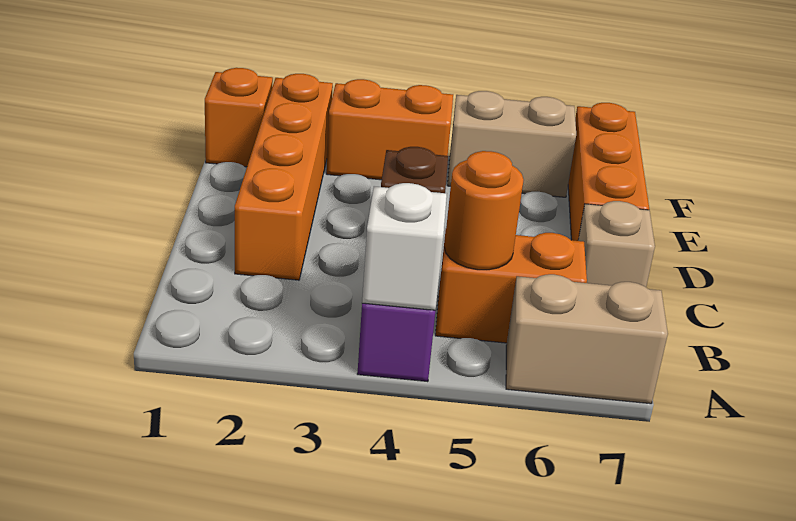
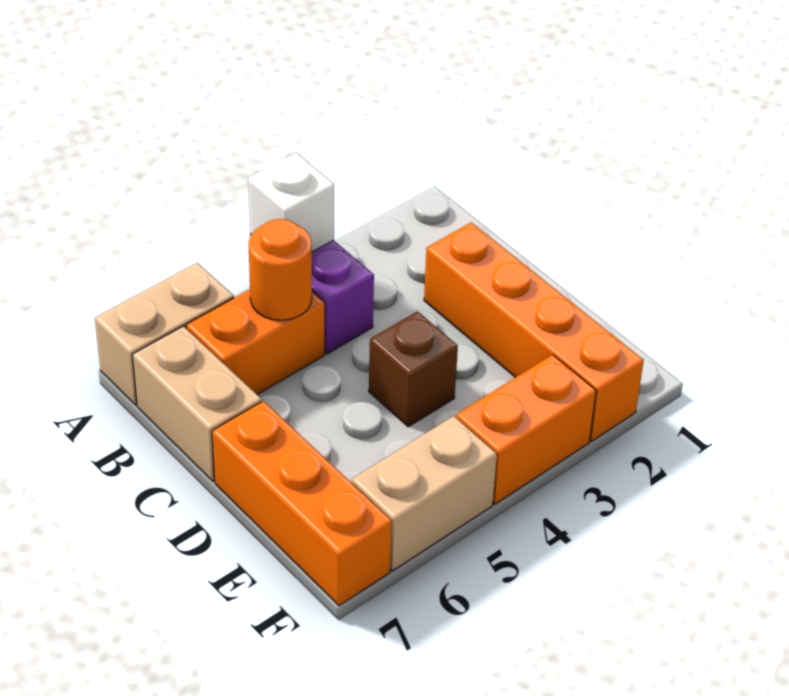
tan 1x1 brick [578,201,655,287] -> tan 1x2 brick [133,326,262,482]
orange 1x1 brick [205,68,273,167] -> none

